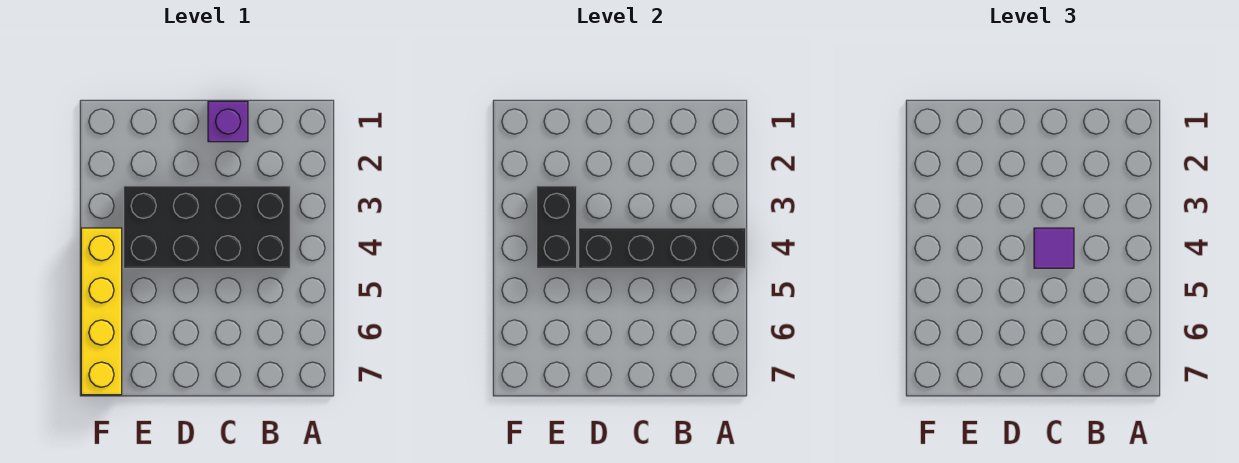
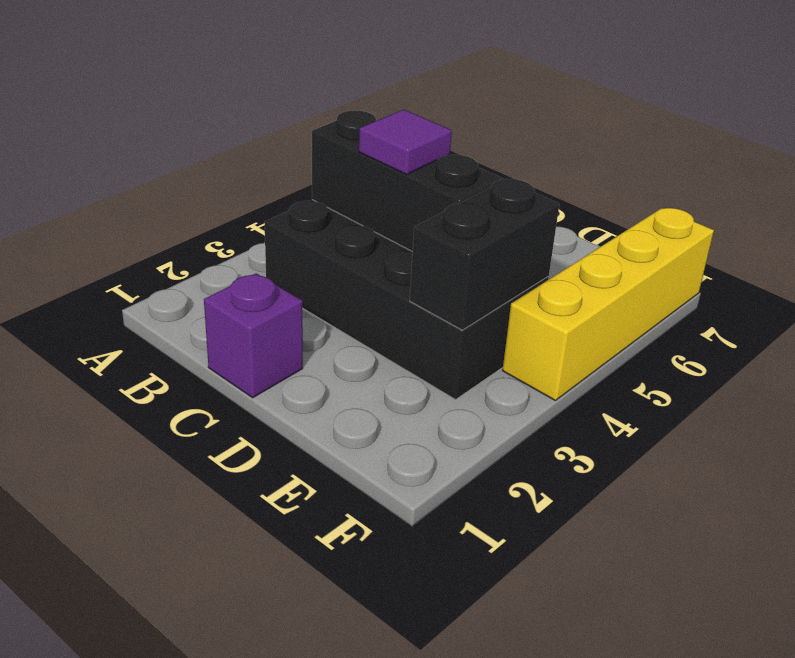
black 1x4 brick [579,228,746,268] -> black 1x3 brick [312,110,503,252]

